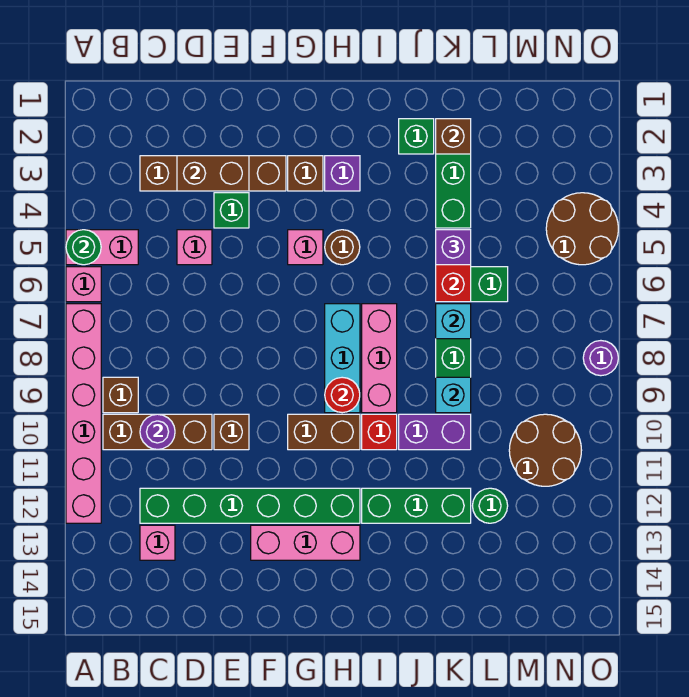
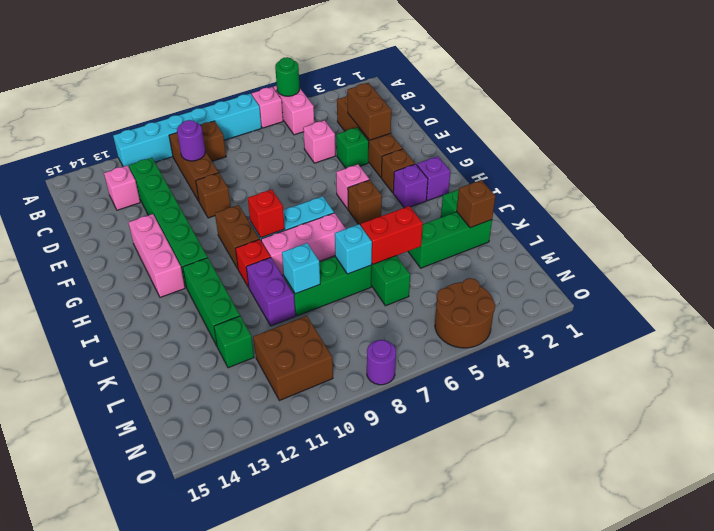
pink 1x6 brick [66,304,101,523] -> cyan 1x6 brick [113,94,261,167]
brown 1x1 round brick [325,230,360,265] -> brown 1x1 brick [348,180,382,225]
red 1x1 round brick [325,377,360,413] -> red 1x1 brick [248,190,285,238]
purple 1x1 brick [436,230,471,265] -> purple 1x1 brick moved to [417,156,450,201]
green 1x1 round brick [473,488,508,523] -> green 1x1 brick [214,316,254,368]
brown 2x2 round brick [509,414,582,486] -> brown 2x2 brick [253,316,333,401]

